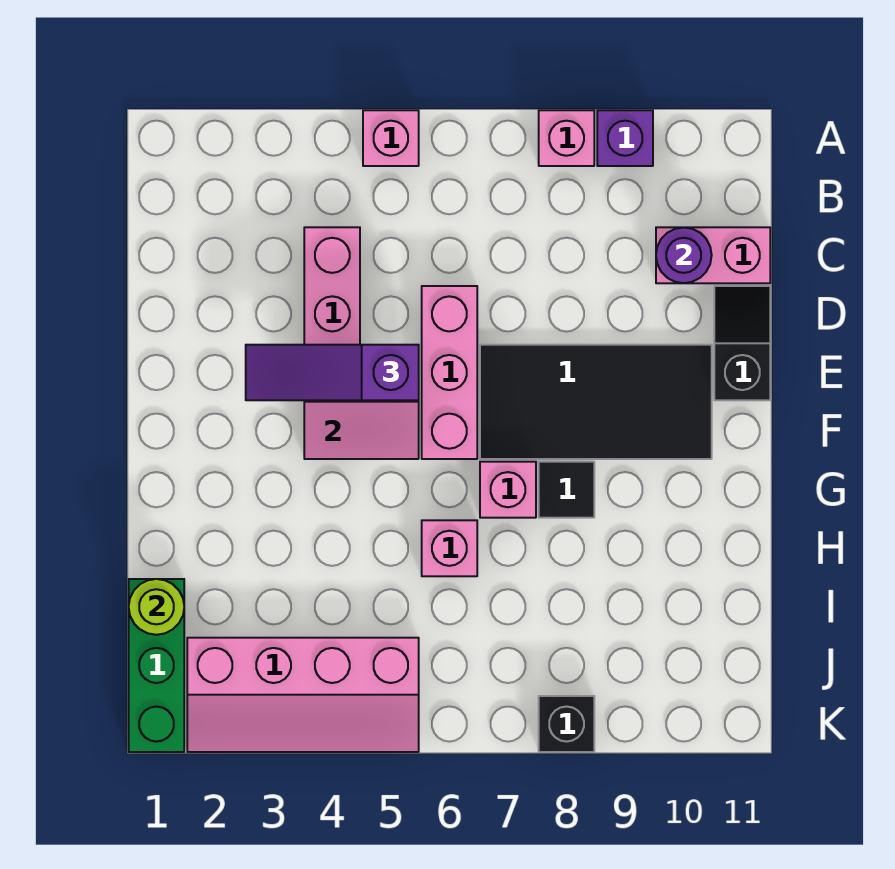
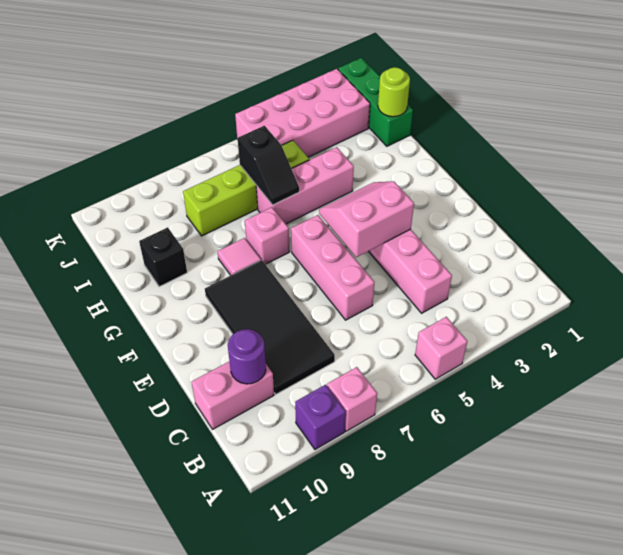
black 1x2 slope [714,286,770,400] -> black 1x2 slope moved to [238,126,299,205]
purple 1x3 slope [246,345,419,400] -> none
black 2x4 tile [480,345,712,459] -> black 2x4 tile turned to [205,260,335,394]
black 1x1 tile [539,462,594,518] -> pink 1x1 tile [218,238,261,275]
pink 1x1 brick [422,520,477,576] -> pink 1x3 brick [256,147,354,224]
none -> lime 1x4 brick [183,140,309,236]
pink 2x4 slope [187,638,419,752] -> pink 2x4 brick [235,69,370,157]
black 1x1 brick [539,696,594,752] -> black 1x1 brick moved to [139,227,187,287]

